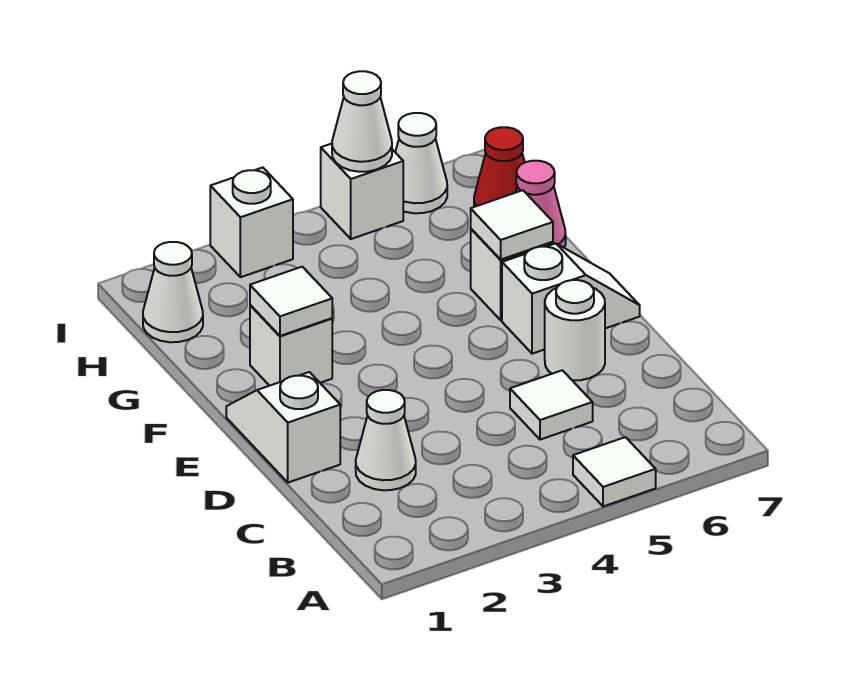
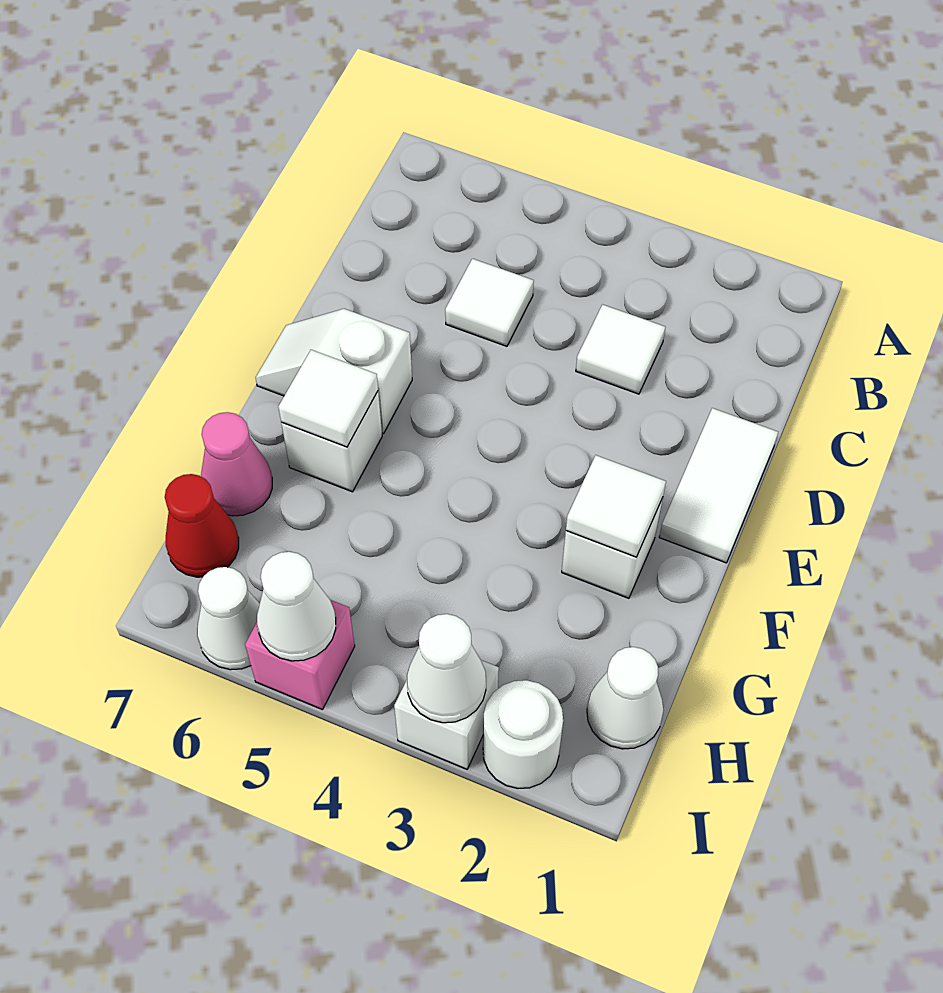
white 1x1 tile [573,437,656,507] -> white 1x1 tile moved to [576,305,665,394]
white 1x1 cone [356,390,416,490] -> white 1x1 cone moved to [407,614,486,723]
white 1x2 slope [226,372,340,483] -> white 1x2 tile [659,408,778,563]
white 1x1 round brick [545,280,605,380] -> white 1x1 round brick moved to [483,680,563,789]
white 1x1 brick [321,144,403,239] -> pink 1x1 brick [245,600,355,710]

